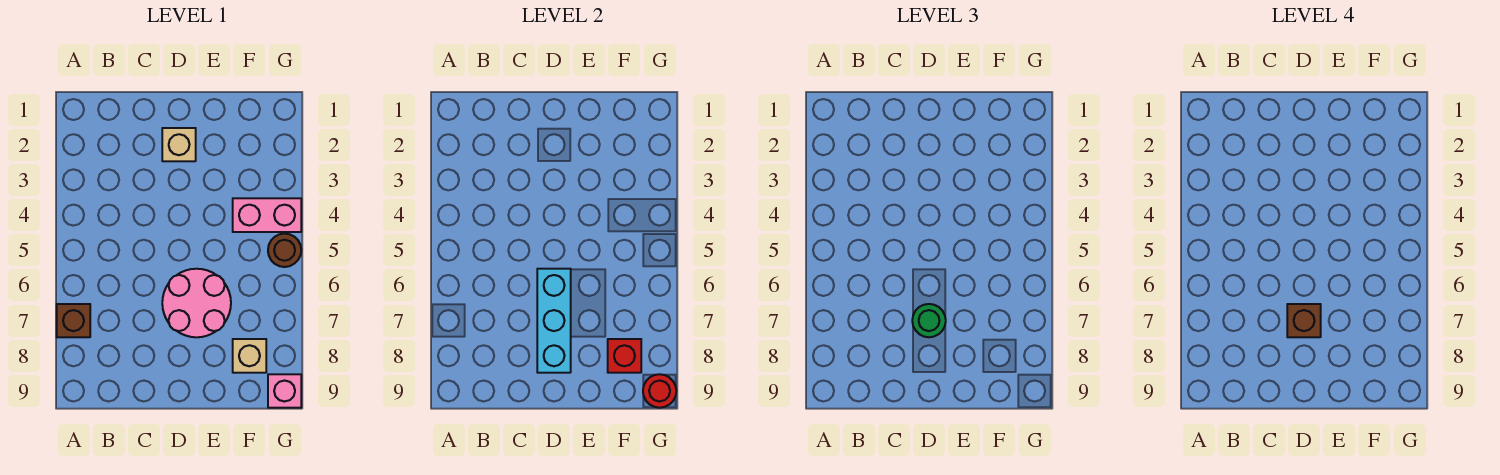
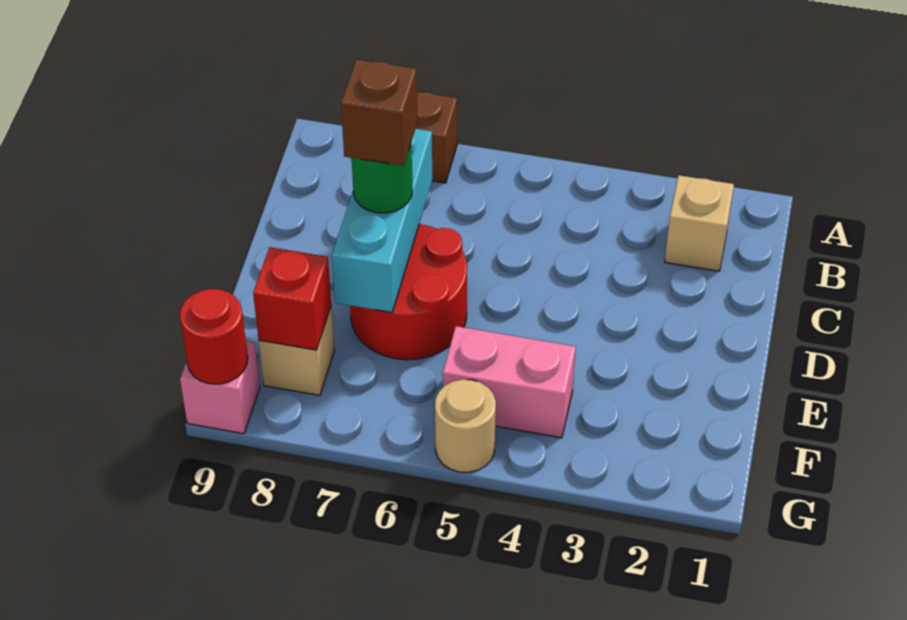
tan 1x1 brick [162,128,196,161] -> tan 1x1 brick moved to [665,175,734,271]
pink 2x2 round brick [162,269,231,337] -> red 2x2 round brick [350,224,467,360]
cyan 1x3 brick [537,269,571,373] -> cyan 1x3 brick turned to [332,129,432,313]
pink 1x2 brick [233,198,301,232] -> pink 1x2 brick turned to [443,326,576,438]
brown 1x1 round brick [268,234,301,267] -> tan 1x1 round brick [435,379,496,472]

